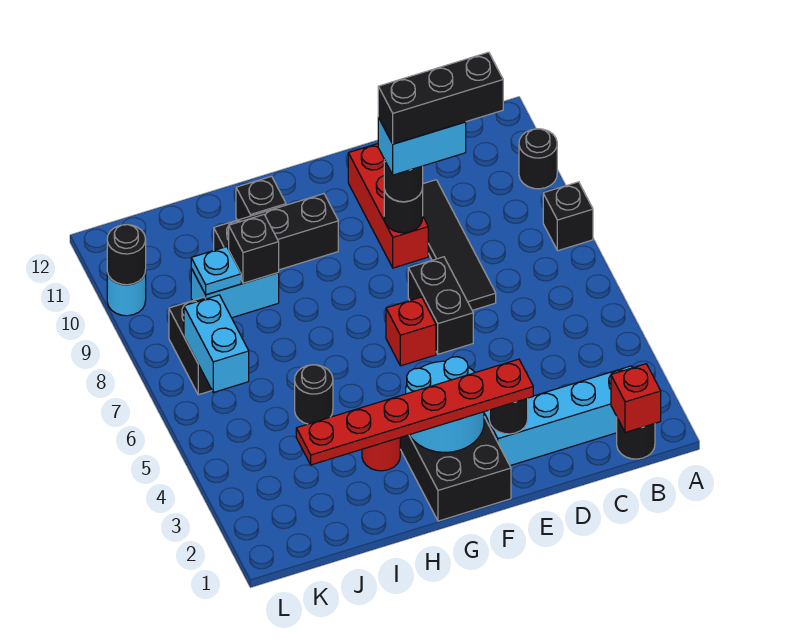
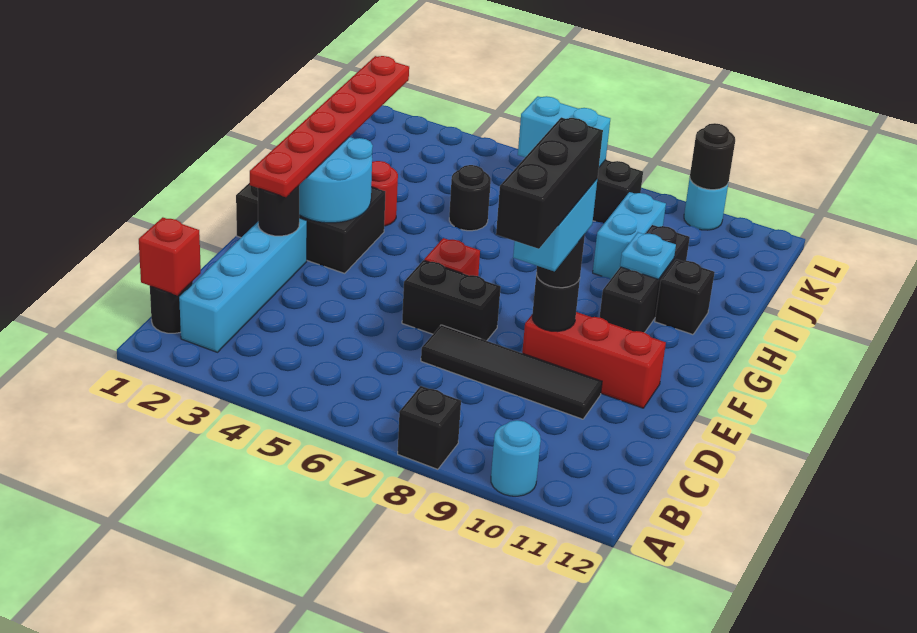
black 1x1 round brick [519,129,557,189] -> cyan 1x1 round brick [491,420,541,496]
black 1x1 brick [229,215,279,283] -> none
cyan 1x1 plate [191,247,241,295] -> cyan 1x1 plate moved to [620,232,676,279]

